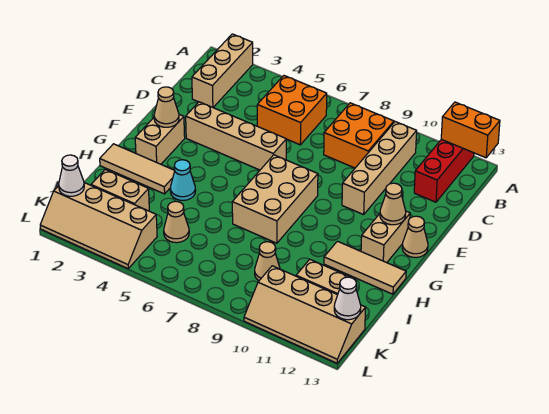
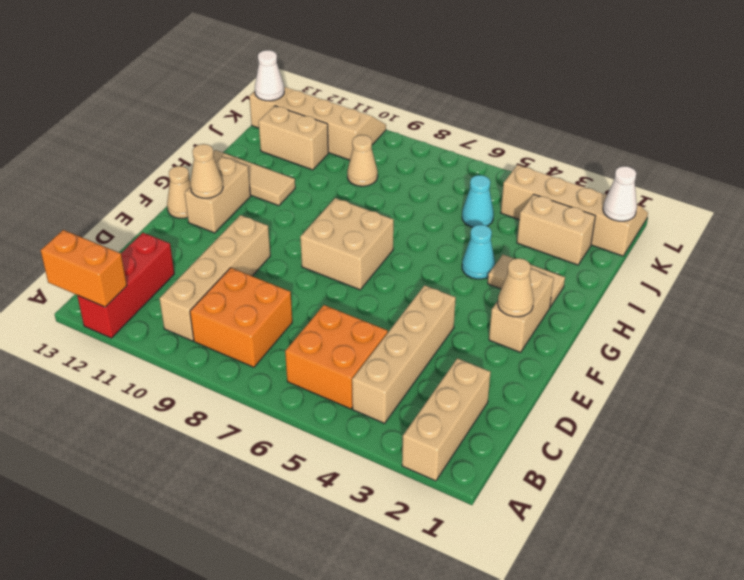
tan 1x4 brick [186,102,286,170] -> tan 1x4 brick turned to [352,285,456,423]
tan 2x3 brick [232,155,318,243] -> tan 2x2 brick [300,198,394,290]
tan 1x3 tile [100,144,175,194] -> tan 1x2 tile [488,255,565,307]
tan 1x1 cone [164,201,189,243] -> cyan 1x1 cone [462,175,494,227]

